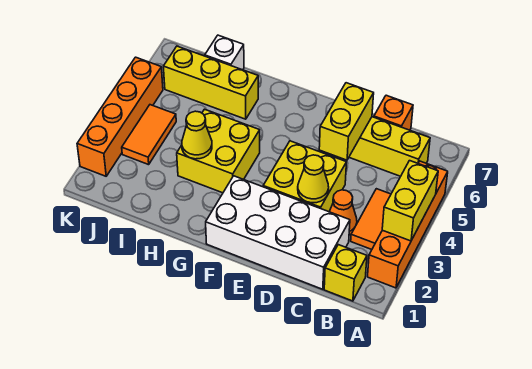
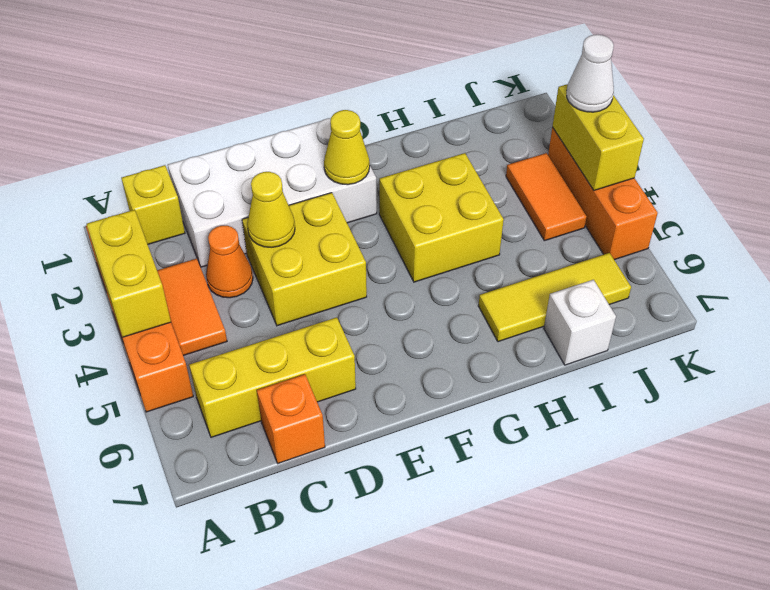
yellow 1x2 brick [319,83,374,160] -> yellow 1x2 brick moved to [552,84,644,190]
yellow 1x1 cone [182,111,212,159] -> yellow 1x1 cone moved to [324,110,370,185]
yellow 1x3 brick [163,46,258,119] -> yellow 1x3 tile [478,253,631,342]
orange 1x4 brick [77,57,163,176] -> orange 1x3 brick [548,127,658,260]
none -> white 1x1 cone [567,35,614,112]

